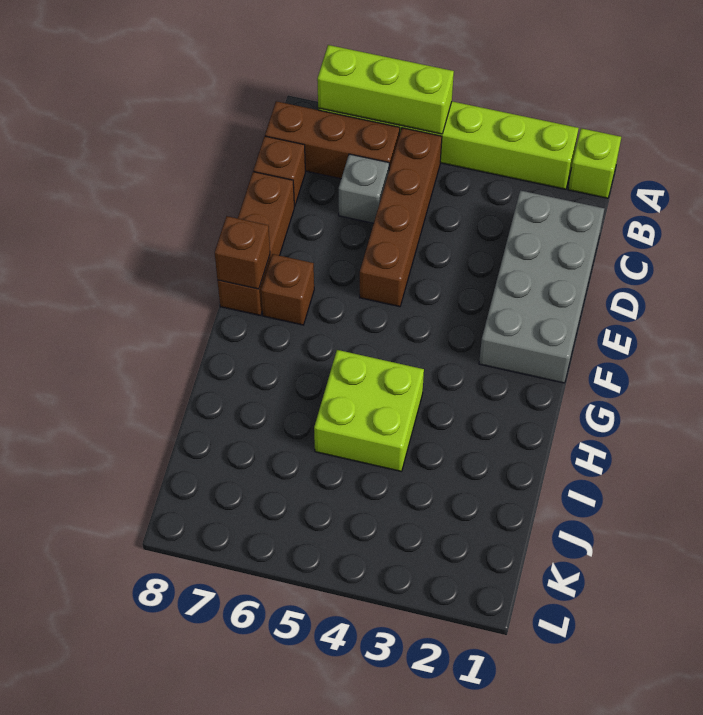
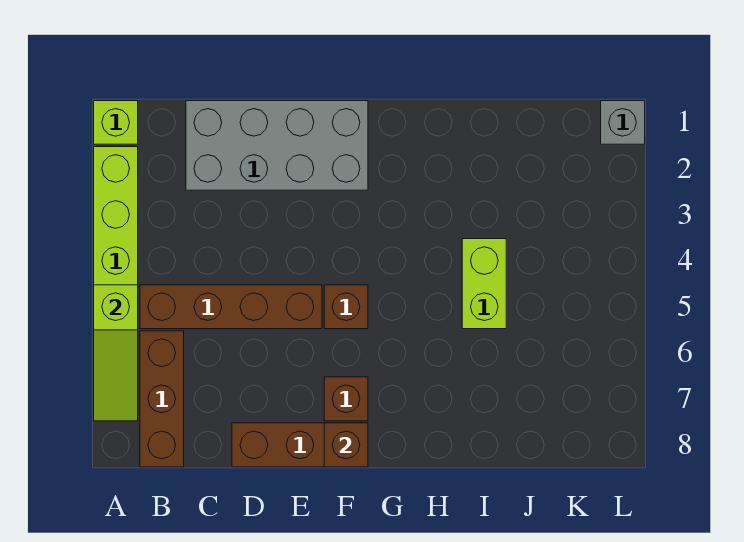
lime 1x3 brick [317,45,454,134] -> lime 1x3 slope [94,285,138,421]
grey 1x1 brick [339,154,389,223] -> grey 1x1 brick moved to [601,101,645,144]
brown 1x1 brick [253,136,305,206] -> brown 1x1 brick moved to [324,285,368,329]
lime 2x2 brick [314,350,424,471] -> lime 1x2 brick [462,239,506,329]

